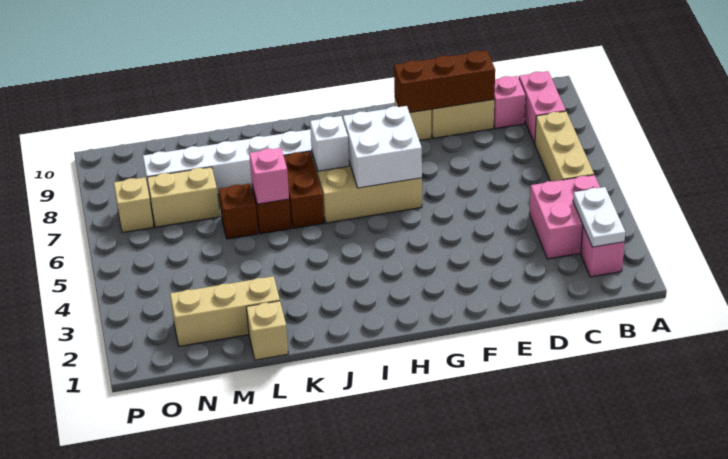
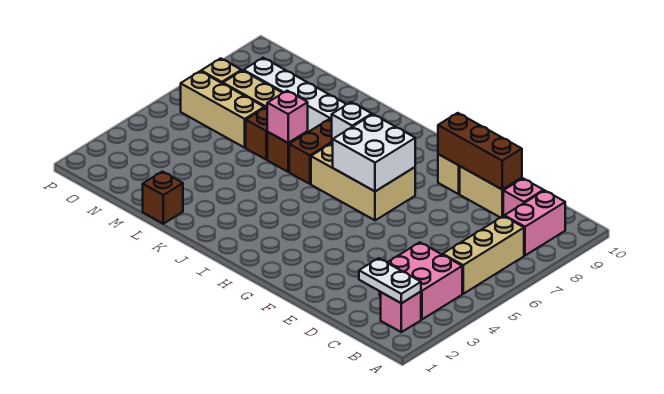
white 1x2 plate [573,187,625,247] -> white 1x2 plate turned to [359,258,421,303]
tan 1x1 brick [246,301,288,360] -> brown 1x1 brick [143,172,183,224]
tan 1x3 brick [170,276,280,346] -> tan 1x3 brick moved to [181,71,264,148]

